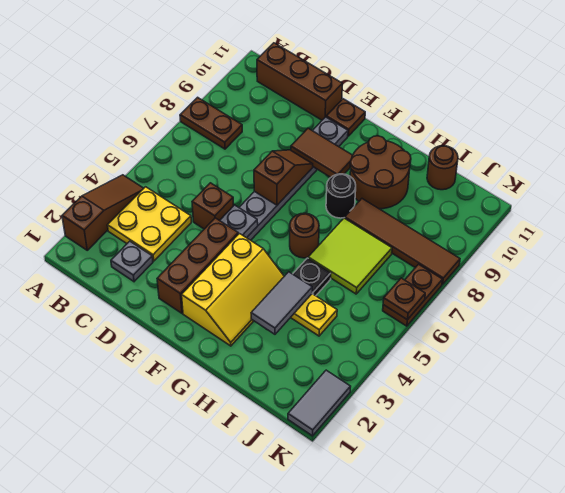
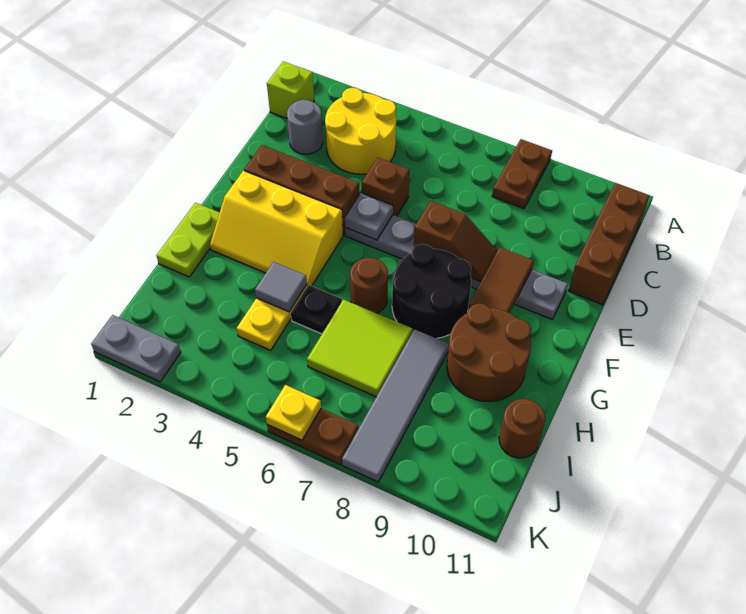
brown 1x3 slope [62,175,144,250] -> none
none -> lime 1x1 brick [267,61,314,118]
yellow 2x2 plate [107,187,191,261] -> yellow 2x2 round brick [325,88,396,174]
grey 1x1 plate [111,241,153,282] -> grey 1x1 round brick [287,100,323,154]
brown 1x1 plate [326,99,365,136] -> none
none -> lime 1x2 plate [157,203,220,277]
black 1x1 round brick [326,174,356,218] -> black 2x2 round brick [392,244,471,338]
grey 1x2 tile [251,272,312,334] -> grey 1x1 tile [255,262,307,312]
brown 1x4 tile [345,199,460,284] -> grey 1x4 tile [342,329,449,482]
grey 1x2 tile [288,370,351,436] -> grey 1x2 plate [91,315,181,382]
brown 1x1 plate [383,278,425,320] -> yellow 1x1 plate [266,385,321,440]

